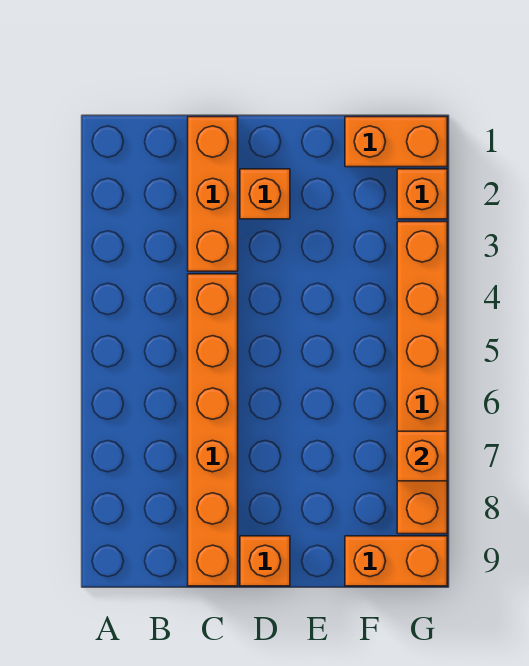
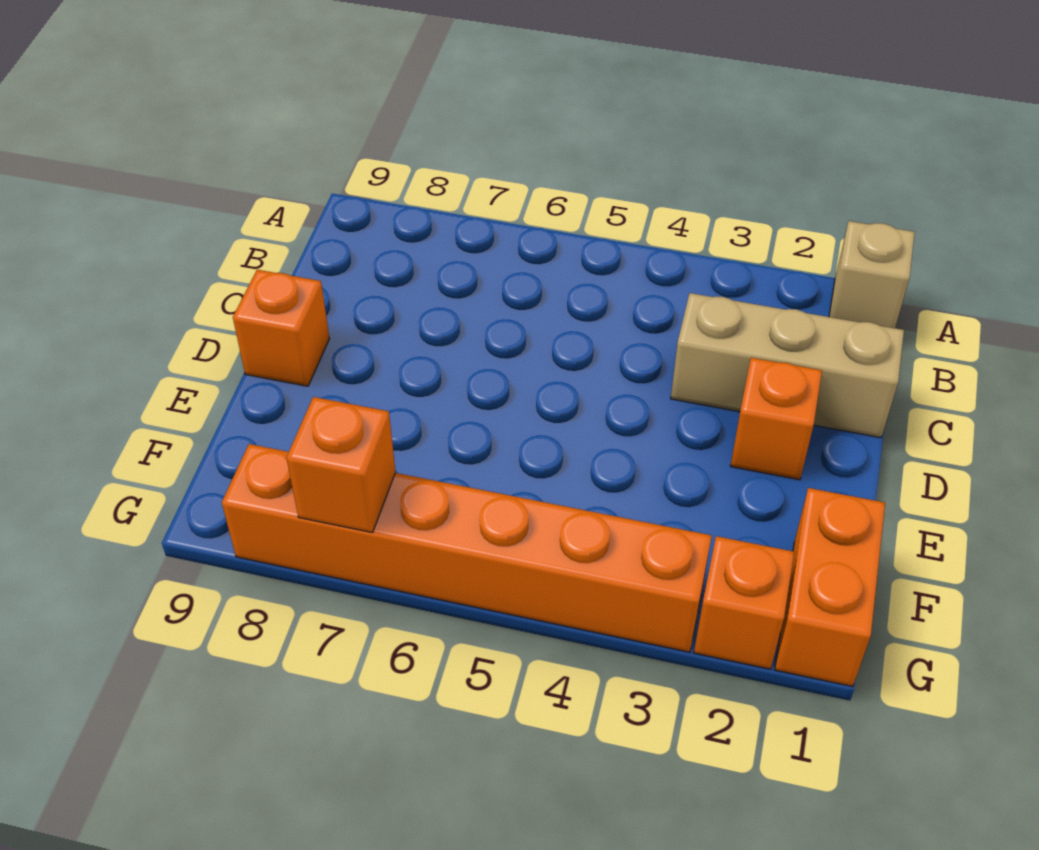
none -> tan 1x1 brick [829,221,915,328]
orange 1x3 brick [188,117,238,271] -> tan 1x3 brick [671,293,904,438]
orange 1x6 brick [188,274,238,586] -> none
orange 1x2 brick [345,536,447,586] -> none

